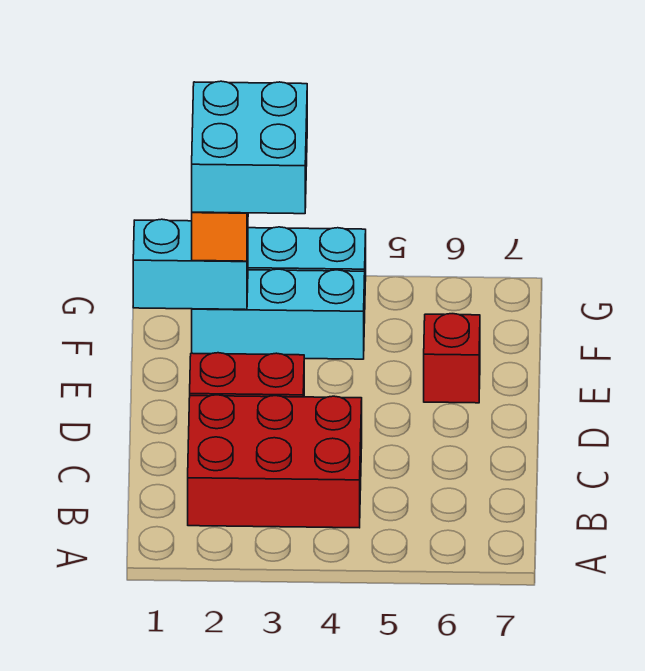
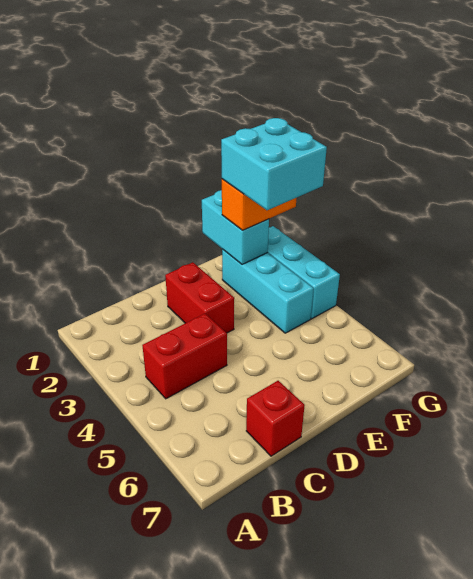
red 2x3 brick [188,395,362,528] -> red 1x2 brick [142,314,227,399]
red 1x1 brick [424,314,480,403] -> red 1x1 brick moved to [246,381,305,456]

